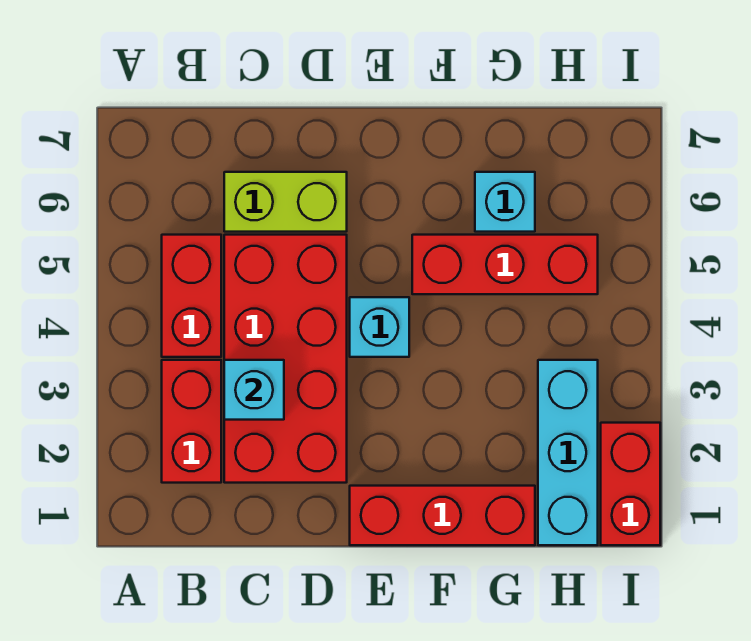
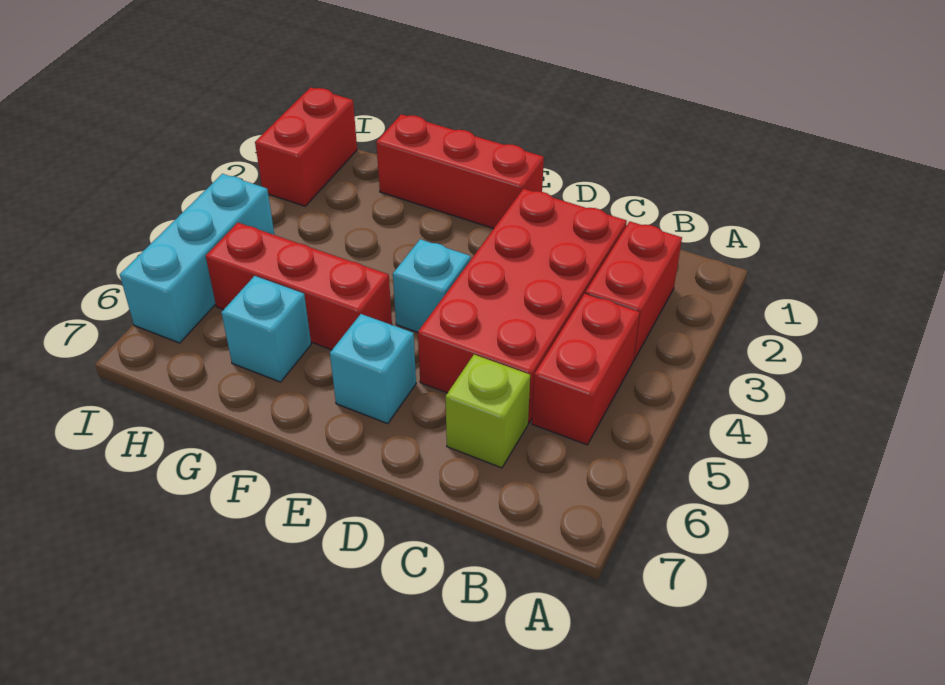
cyan 1x1 brick [224,360,284,420] -> cyan 1x1 brick moved to [330,314,416,424]
lime 1x2 brick [224,172,347,232] -> lime 1x1 brick [446,355,530,468]
cyan 1x3 brick [538,360,598,545] -> cyan 1x3 brick moved to [120,174,274,343]

